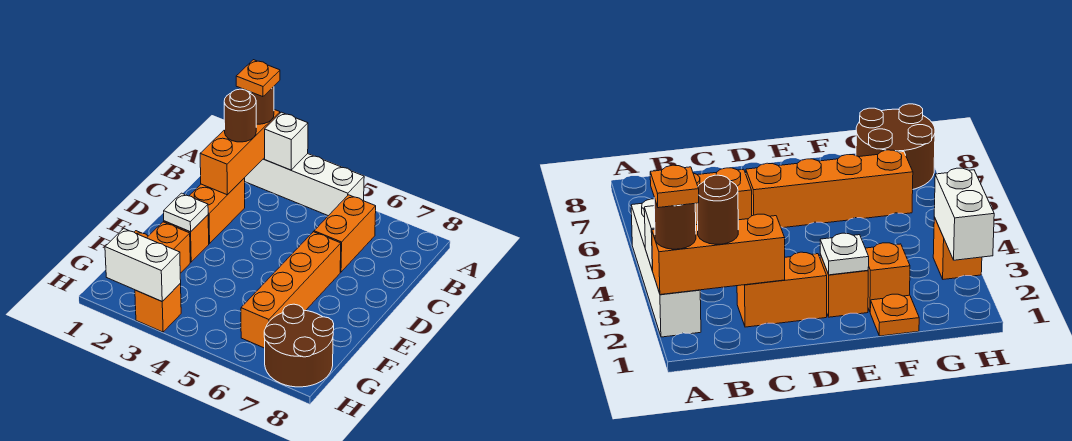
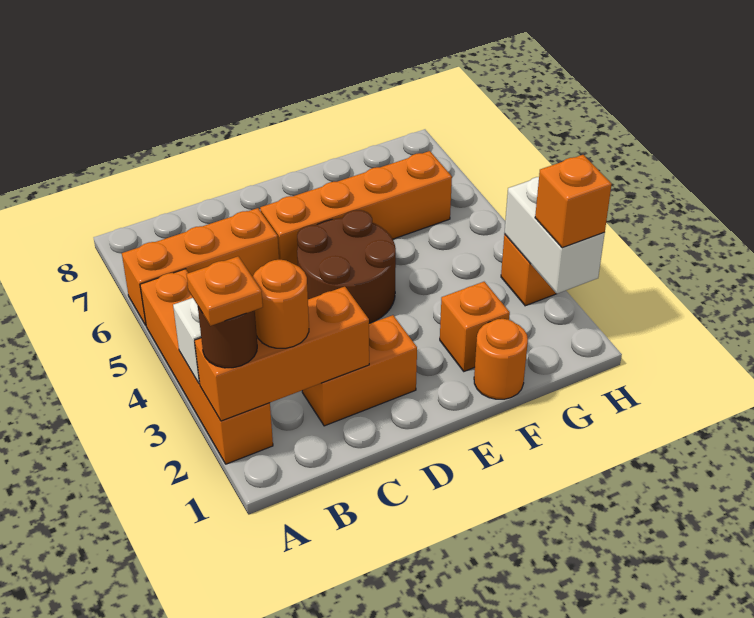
white 1x4 brick [245,154,364,216] -> orange 1x4 brick [140,269,273,464]
brown 1x1 round brick [224,89,256,142] -> orange 1x1 round brick [253,260,309,348]
orange 1x2 brick [314,195,376,272] -> orange 1x3 brick [122,208,279,325]
orange 1x1 brick [164,215,209,262] -> orange 1x1 brick moved to [535,155,612,248]
white 1x1 plate [164,193,208,232] -> none
orange 1x1 plate [870,294,919,336] -> orange 1x1 round brick [474,319,528,399]
brown 2x2 round brick [264,304,334,387] -> brown 2x2 round brick moved to [297,210,396,324]

